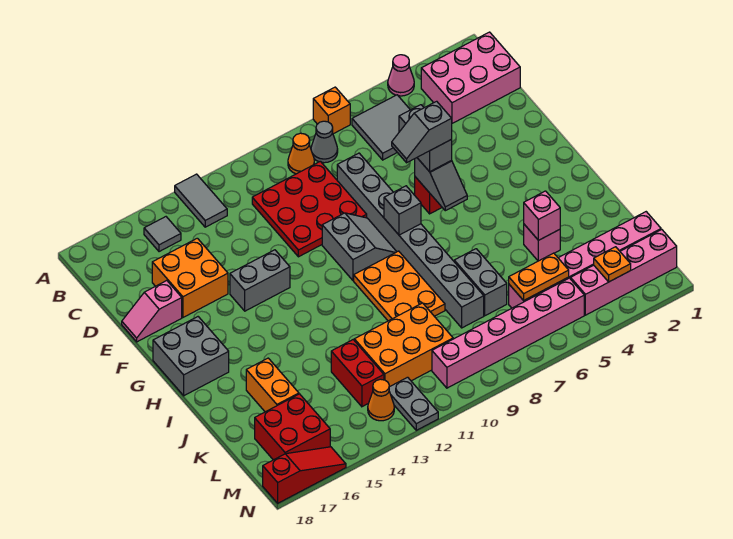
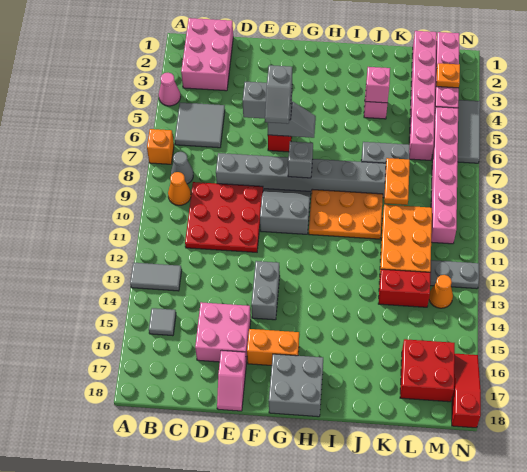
orange 2x2 brick [152,238,228,317] -> pink 2x2 brick [195,302,251,363]
orange 1x2 brick [246,358,299,412] -> orange 1x2 brick moved to [247,329,299,366]
orange 1x2 plate [509,253,569,300] -> orange 1x2 plate moved to [384,158,410,205]
none -> grey 1x3 tile [458,100,480,163]

